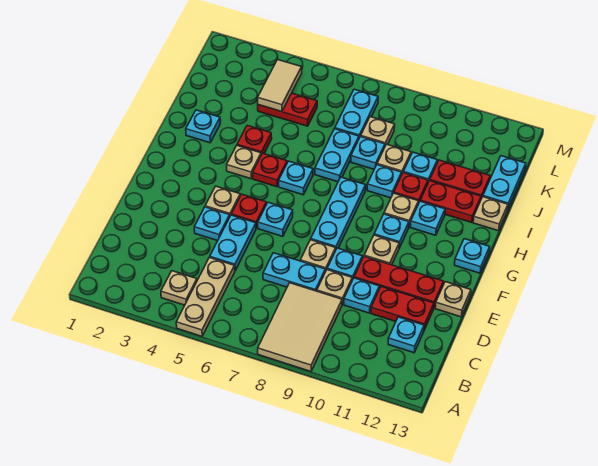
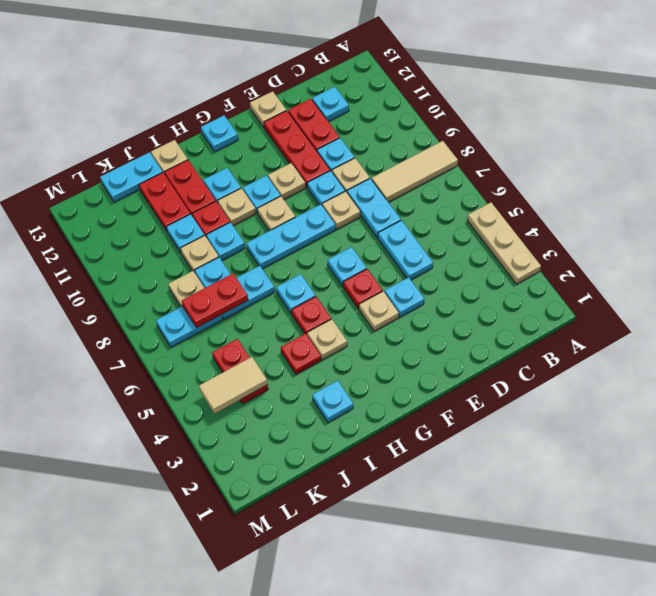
tan 1x3 plate [176,257,235,336] -> tan 1x3 plate turned to [467,202,541,284]
tan 2x3 tile [258,283,342,371] -> tan 1x3 tile [372,141,458,202]
tan 1x1 plate [161,271,197,305] -> tan 1x1 plate moved to [257,196,295,231]
cyan 1x2 plate [210,215,256,270] -> cyan 1x2 plate turned to [378,220,433,280]
none -> red 1x2 plate [182,274,248,328]

